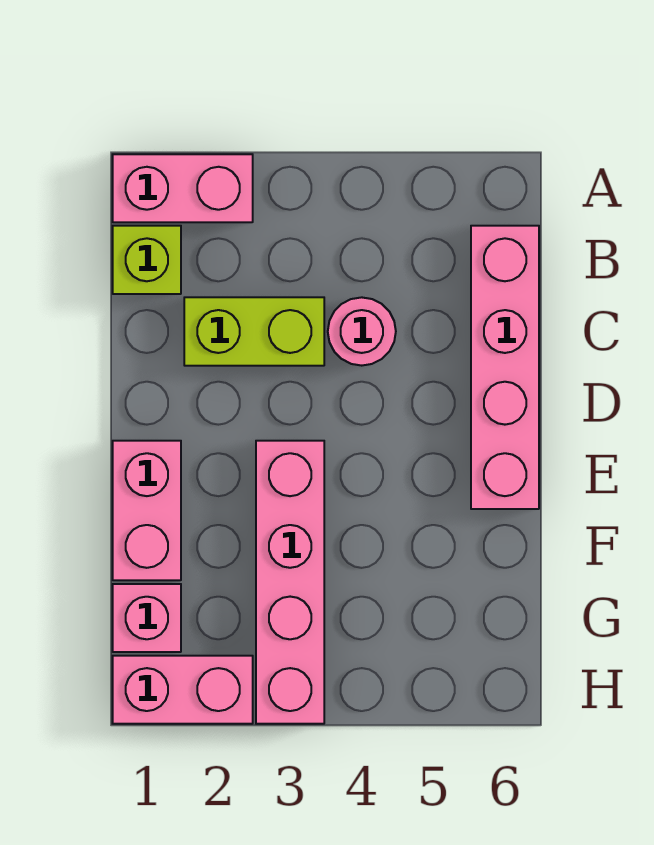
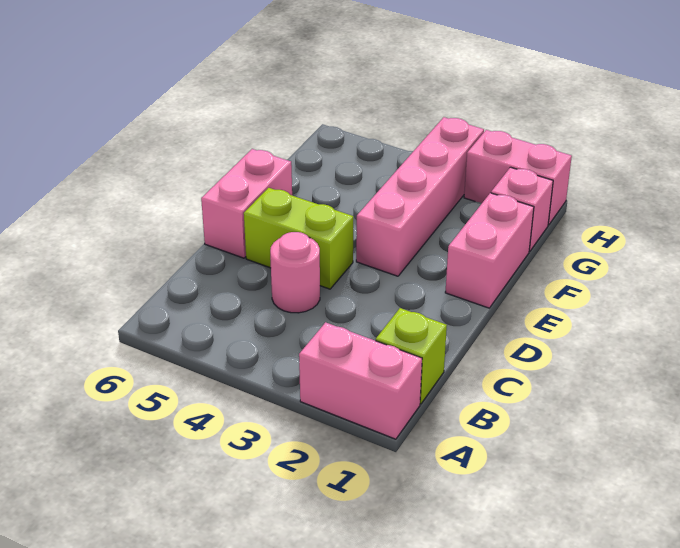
pink 1x4 brick [471,226,539,509] -> pink 1x2 brick [201,149,292,258]
lime 1x2 brick [184,297,324,366] -> lime 1x2 brick moved to [244,188,353,289]

